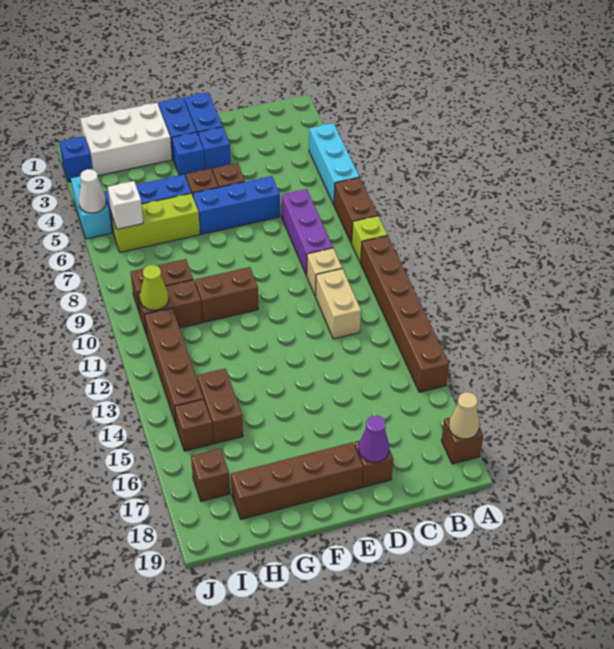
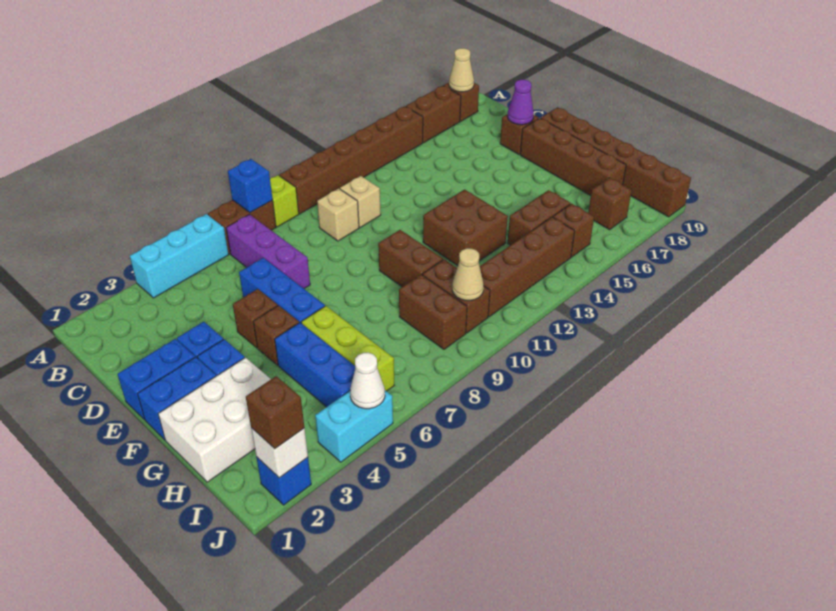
none -> blue 1x1 brick [228,159,273,213]
none -> brown 1x2 brick [406,86,461,143]
purple 1x3 brick [282,189,333,275] -> purple 1x3 brick turned to [226,215,310,289]
tan 1x2 brick [316,269,361,339] -> tan 1x1 brick [340,176,381,228]
none -> brown 1x6 brick [541,107,691,217]
none -> brown 2x2 brick [423,189,508,266]
white 2x3 brick [80,103,172,176] -> white 2x3 brick turned to [158,357,271,482]
white 1x1 brick [108,181,143,229] -> white 1x1 brick moved to [251,428,308,478]
lime 1x1 cone [140,265,169,310] -> tan 1x1 cone [452,248,484,300]
none -> brown 1x1 brick [246,376,304,449]

